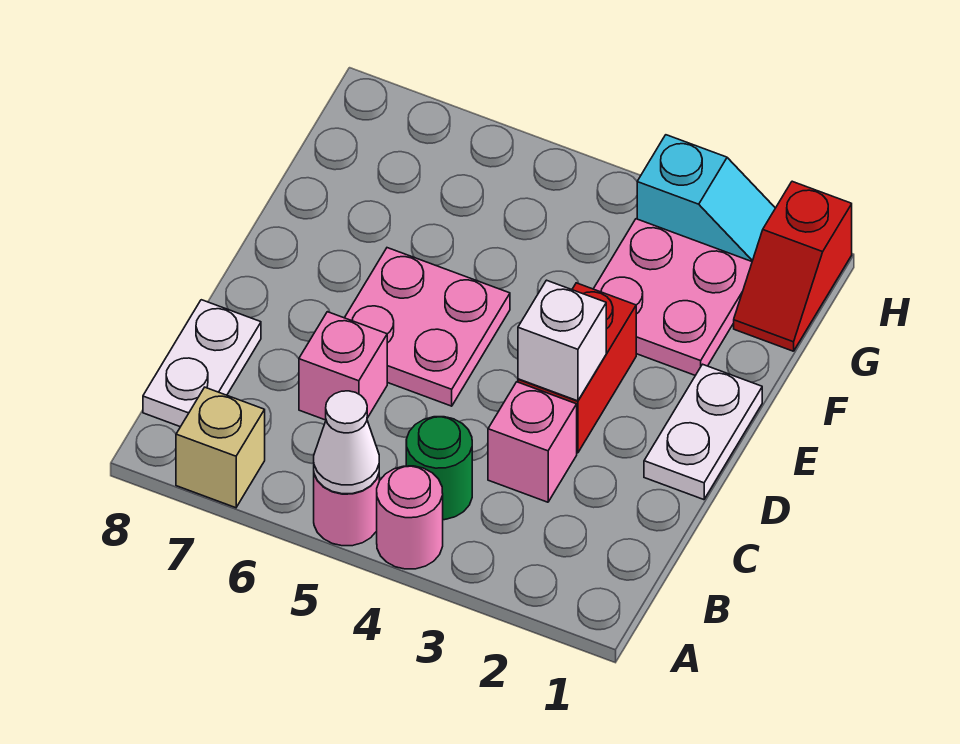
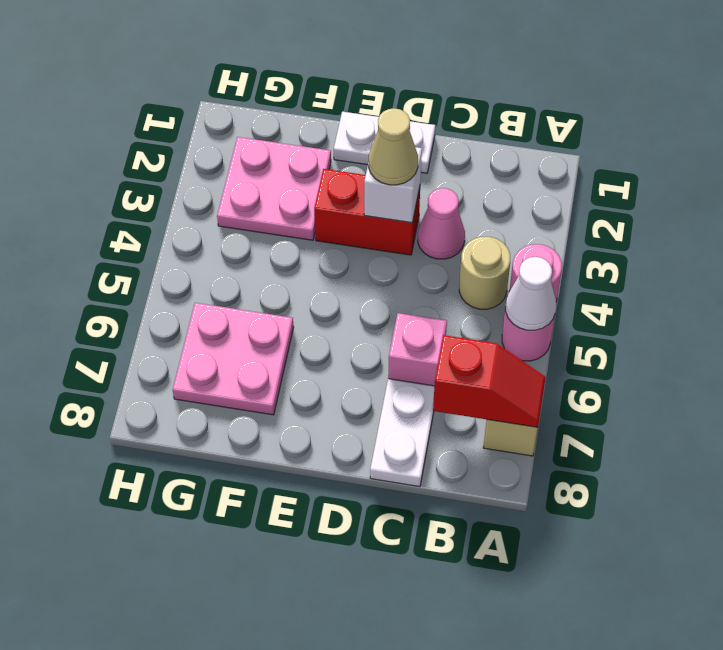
green 1x1 round brick [406,417,472,520] -> tan 1x1 round brick [459,237,510,309]
white 1x2 plate [143,300,261,427] -> white 1x2 plate turned to [370,379,434,487]
pink 1x1 brick [488,382,577,502] -> pink 1x1 cone [418,188,465,259]
none -> tan 1x1 cone [369,108,418,185]
pink 2x2 plate [345,248,510,406] -> pink 2x2 plate moved to [173,303,294,415]
red 1x2 slope [734,181,852,351] -> red 1x2 slope moved to [433,335,546,427]
cyan 1x2 slope [637,135,775,261] -> none

